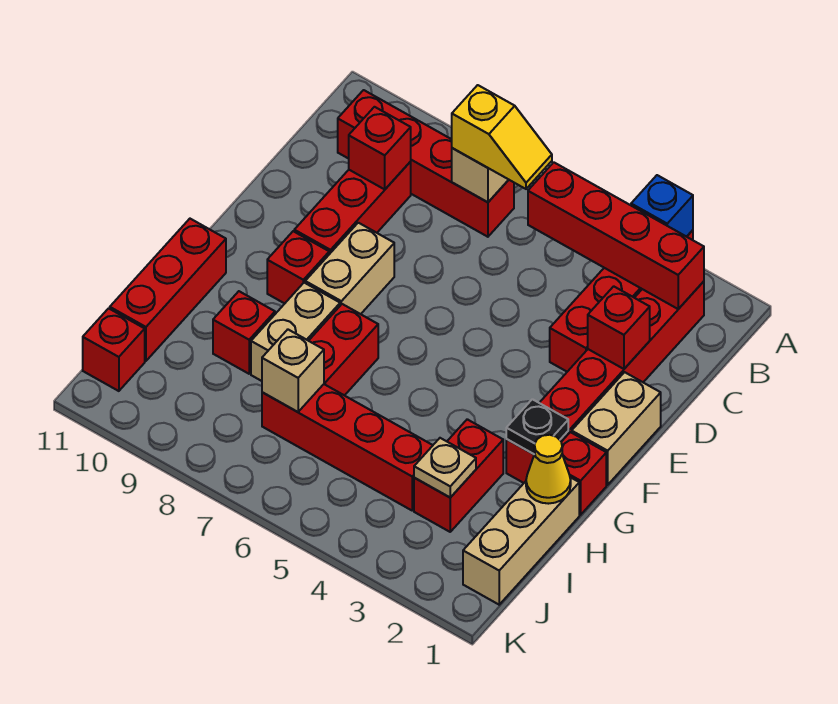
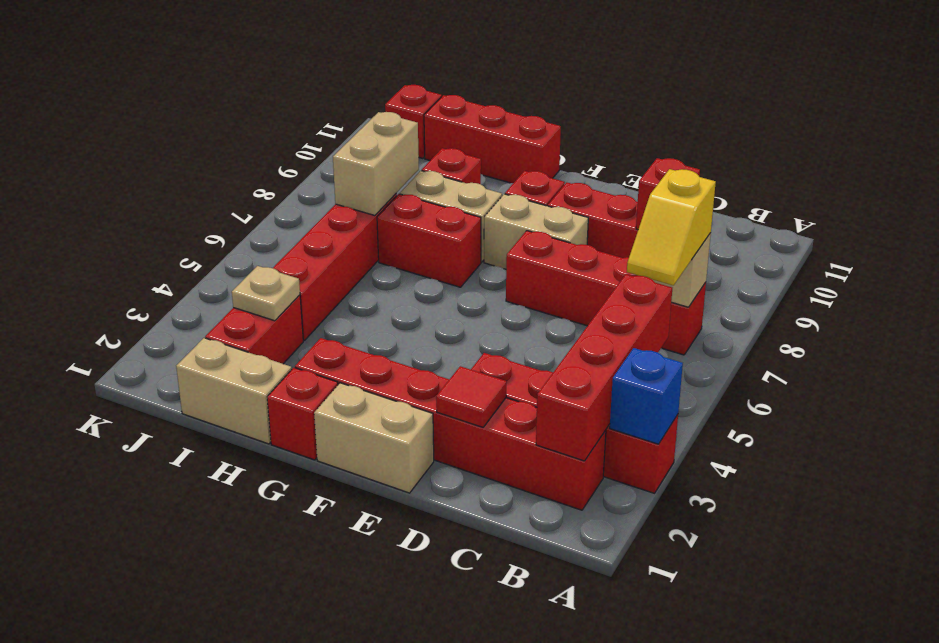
red 1x4 brick [338,90,514,237] -> red 1x4 brick turned to [506,231,706,355]
red 1x1 brick [588,286,650,369] -> red 1x1 tile [436,366,507,427]
black 1x1 plate [506,399,568,454] -> none
tan 1x3 brick [463,477,579,605] -> tan 1x2 brick [176,338,292,444]
yellow 1x1 cone [526,435,571,504] -> none
red 1x2 brick [414,419,503,532] -> red 1x2 brick turned to [205,295,303,364]
tan 1x1 brick [262,330,324,412] -> tan 1x2 brick [333,112,419,216]

